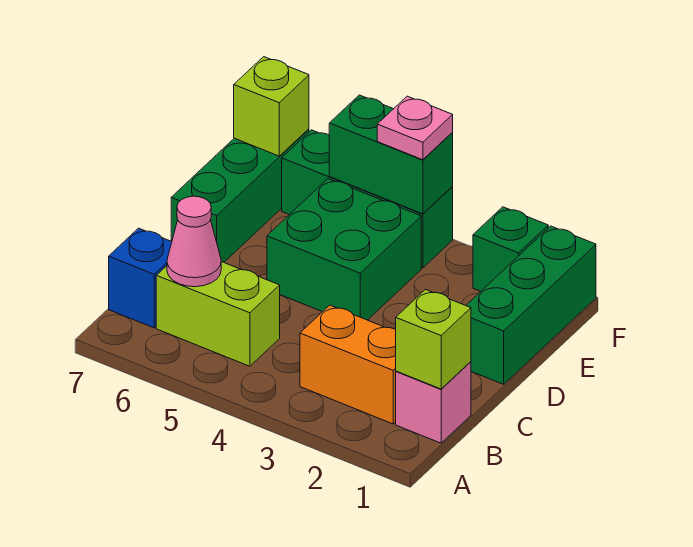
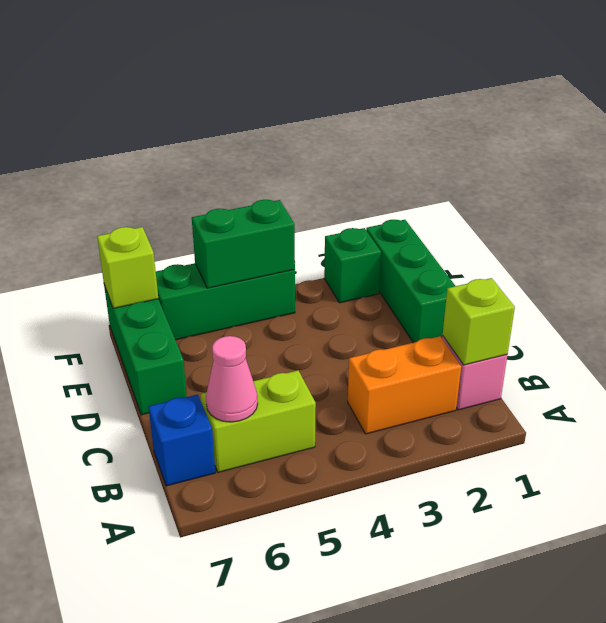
green 2x2 brick [267,179,421,320] -> none
pink 1x1 plate [377,96,453,160] -> none

